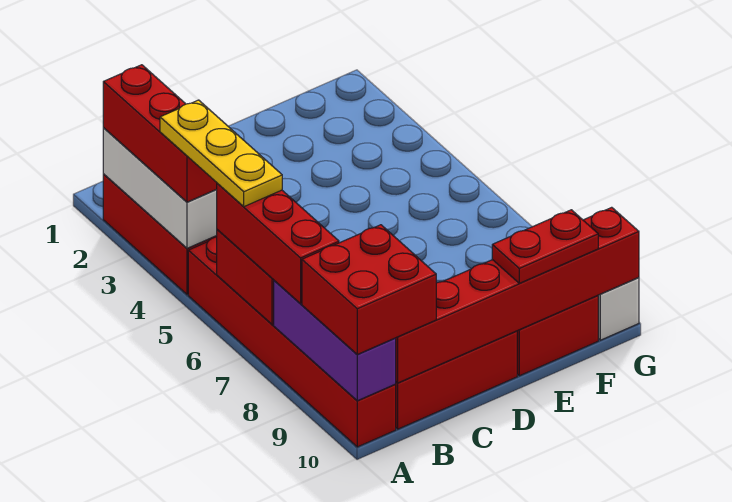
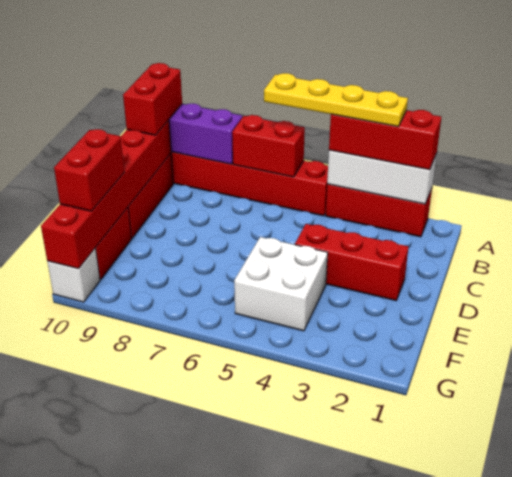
yellow 1x3 plate [160,100,282,207] -> yellow 1x4 plate [264,73,408,127]
red 1x3 brick [216,183,339,304] -> red 1x3 brick moved to [295,224,409,301]
red 2x2 brick [302,225,436,354] -> red 1x2 brick [123,63,182,135]
none -> white 2x2 brick [234,237,328,331]
red 1x2 plate [492,210,598,283] -> red 1x2 brick [54,129,124,211]

